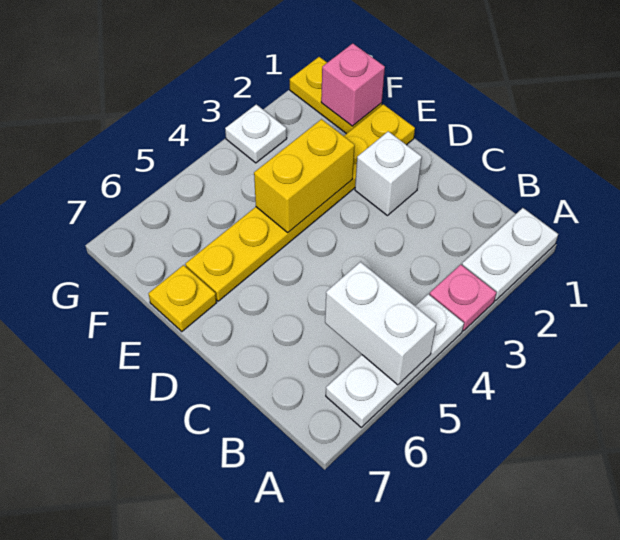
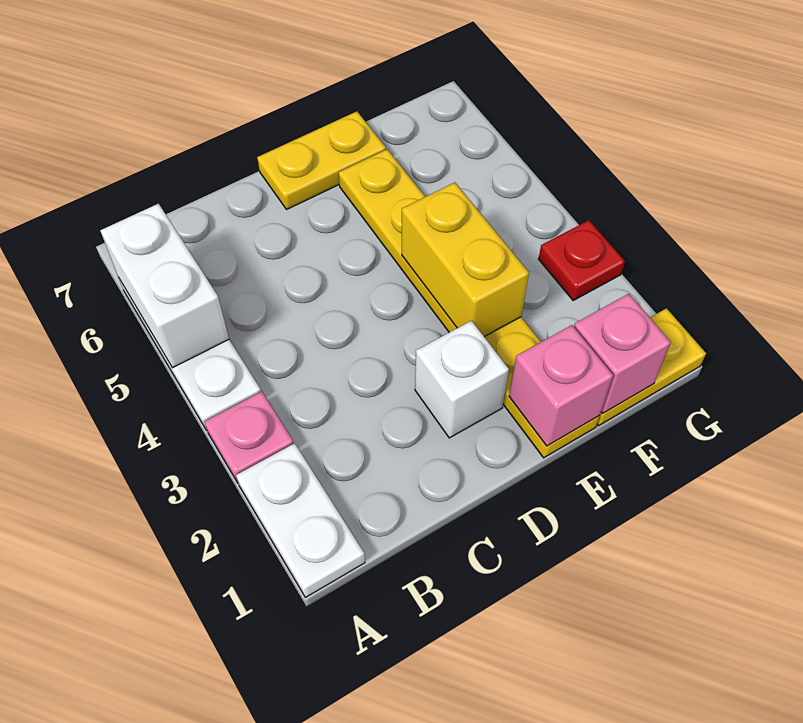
white 1x2 brick [325,262,436,385] -> white 1x2 brick turned to [100,204,229,368]
none -> pink 1x1 brick [509,325,613,446]
yellow 1x1 plate [148,265,217,331] -> yellow 1x2 plate [257,111,386,210]
white 1x1 plate [225,104,287,163] -> red 1x1 plate [539,220,625,300]

